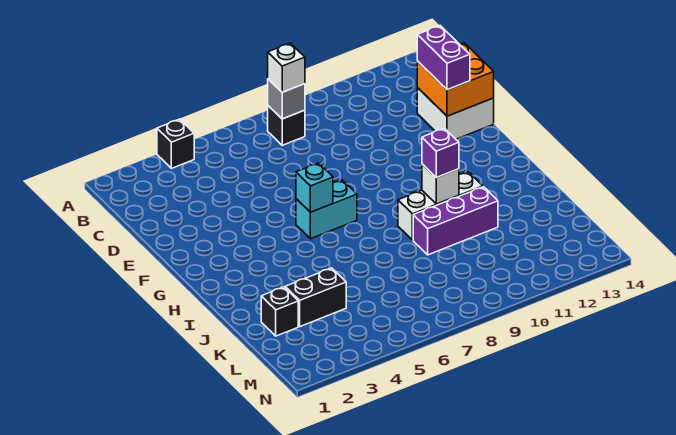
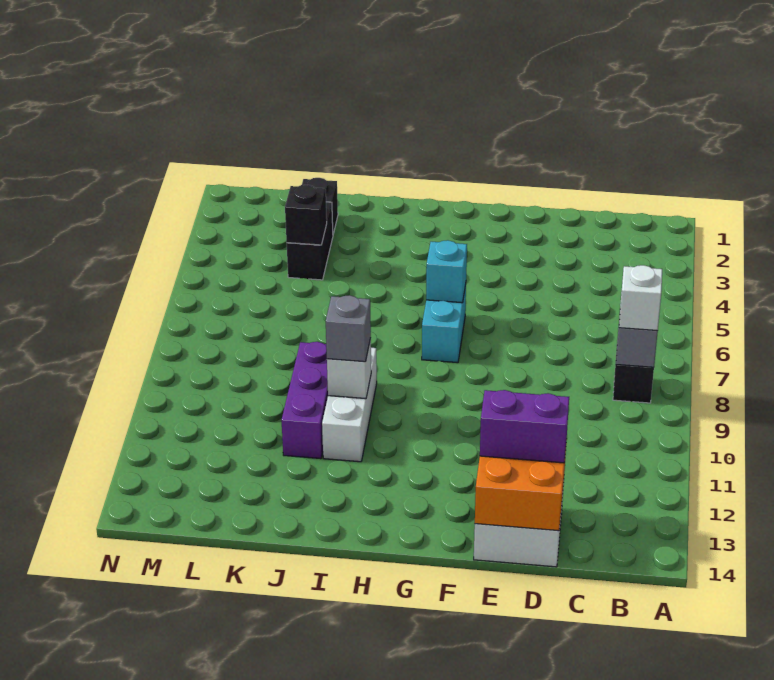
black 1x1 brick [157,119,194,168] -> black 1x1 brick moved to [285,185,327,245]
purple 1x1 brick [422,128,459,178] -> grey 1x1 brick [326,295,371,362]

